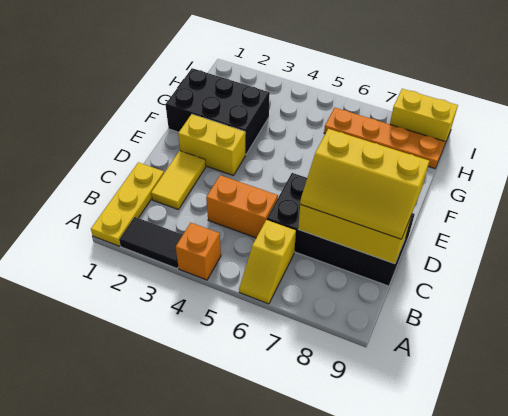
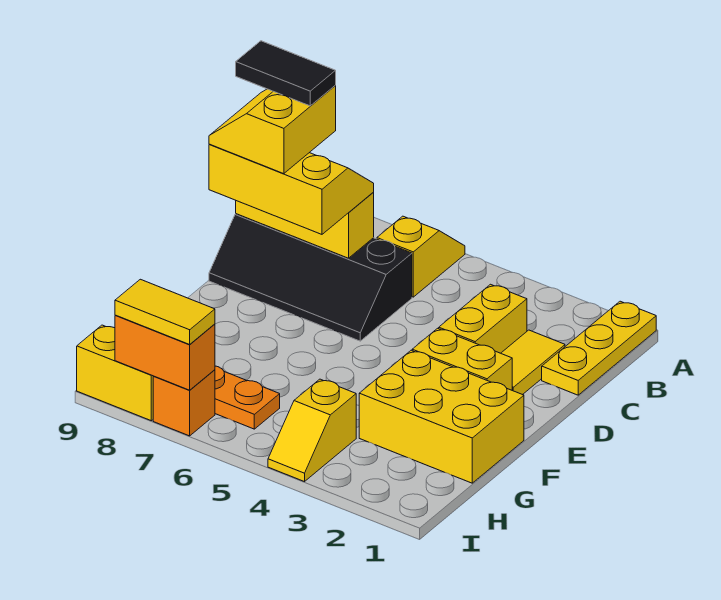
black 1x2 tile [119,217,182,268] -> black 1x2 tile moved to [236,41,336,106]
orange 1x1 brick [176,223,221,280] -> orange 1x1 brick moved to [153,370,215,436]
none -> yellow 1x2 brick [439,284,527,353]
orange 1x2 brick [206,175,278,238] -> orange 1x2 brick moved to [115,315,215,390]
black 2x4 brick [267,173,415,286] -> black 2x4 slope [209,214,412,341]
none -> yellow 2x2 slope [209,86,336,174]
black 2x3 brick [165,68,270,155] -> yellow 2x3 brick [359,350,524,483]
none -> yellow 1x2 slope [268,379,356,482]
none -> yellow 1x2 tile [115,279,215,344]

